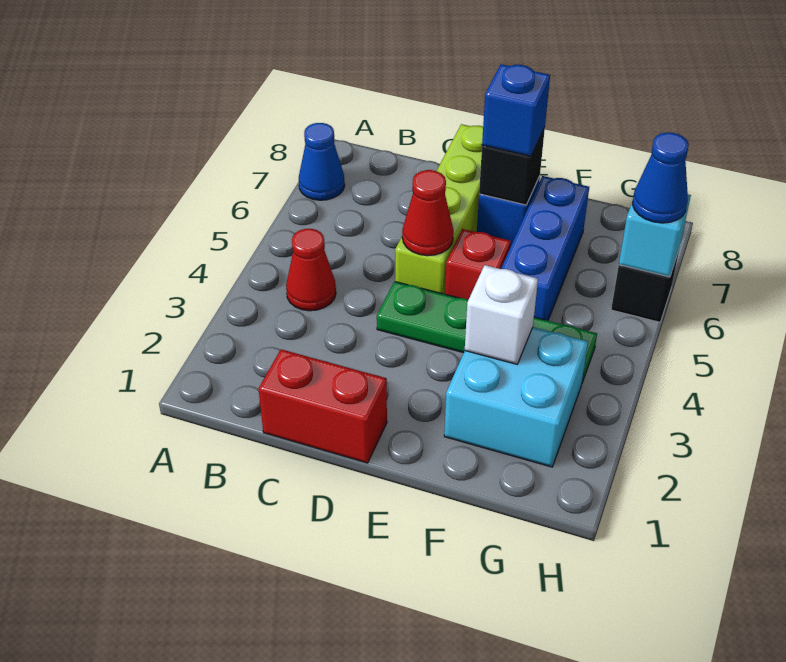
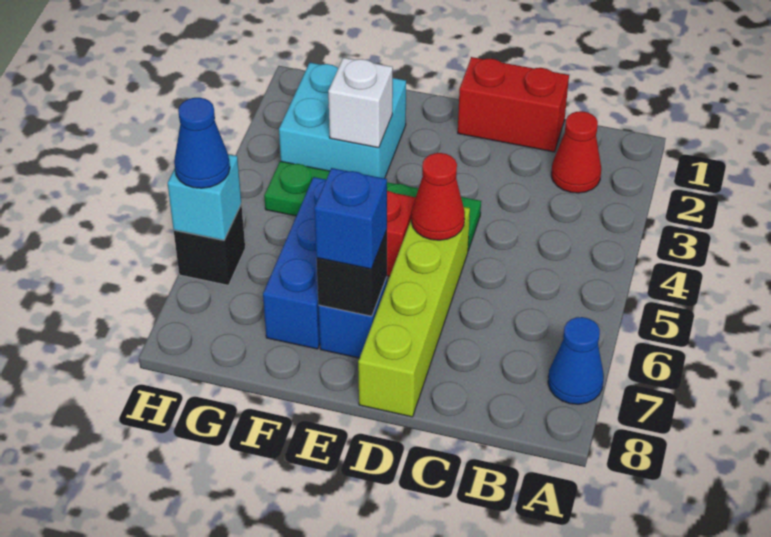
red 1x1 cone [286,229,336,311] -> red 1x1 cone moved to [551,111,601,193]

